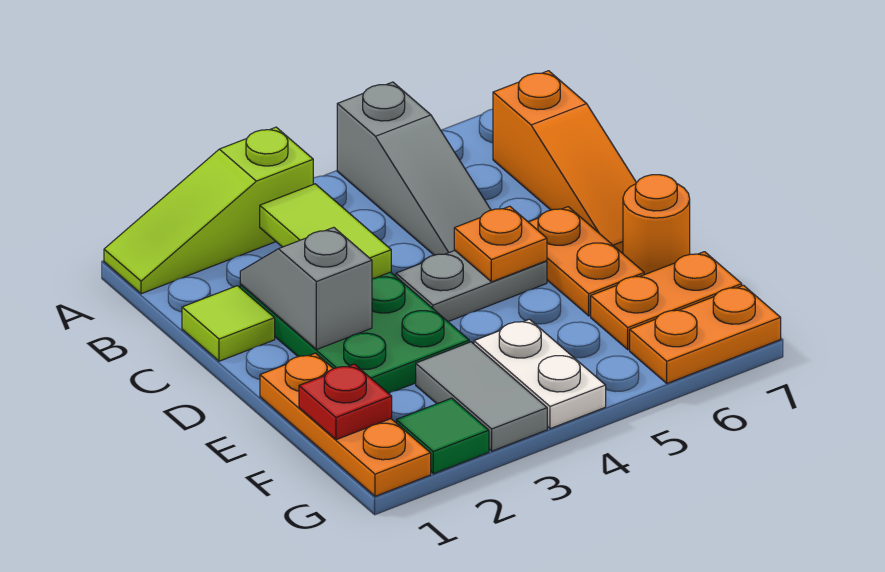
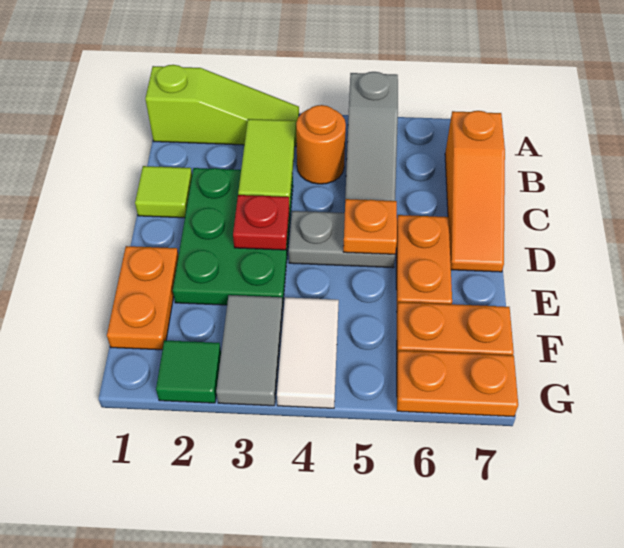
lime 1x3 slope [104,127,313,294] -> lime 1x3 slope turned to [145,65,299,147]
grey 1x2 slope [240,227,372,350] -> none
orange 1x3 plate [260,353,431,496] -> orange 1x2 plate [107,246,179,350]
orange 1x1 round brick [623,175,690,275] -> orange 1x1 round brick moved to [296,105,346,184]
red 1x1 plate [299,364,392,440] -> red 1x1 plate moved to [233,195,289,250]
white 1x2 plate [474,319,606,429] -> white 1x2 tile [277,297,339,408]

